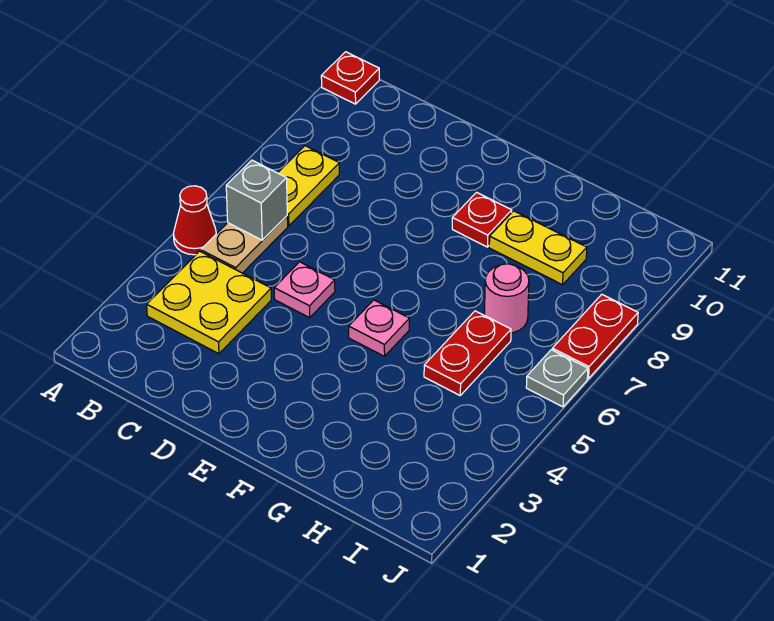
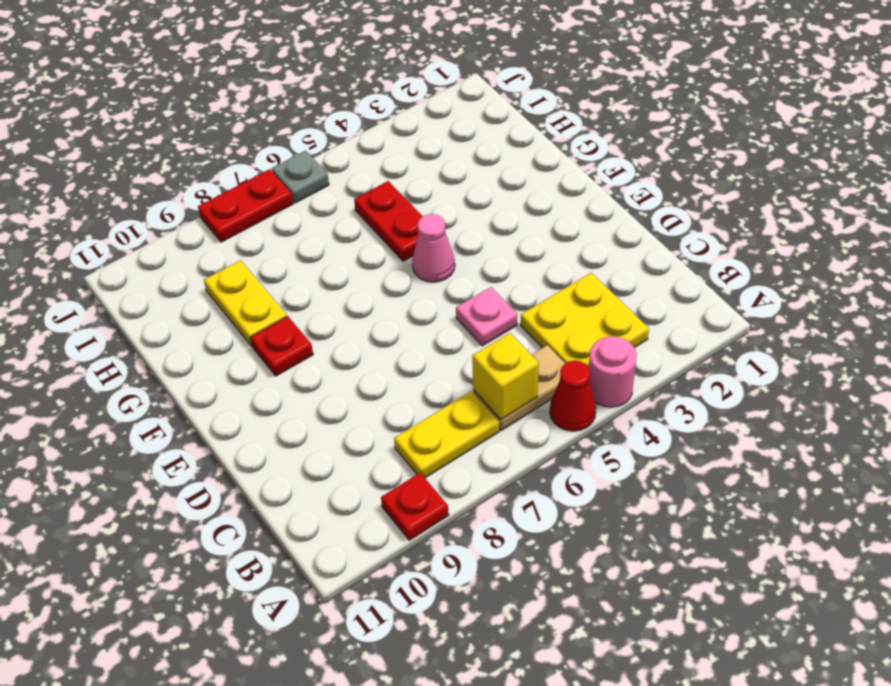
red 1x1 plate [321,52,379,104] -> red 1x1 plate moved to [381,473,449,540]
grey 1x1 brick [226,160,287,240] -> yellow 1x1 brick [472,333,539,420]
pink 1x1 plate [349,300,409,356] -> pink 1x1 cone [412,214,455,282]
red 1x2 plate [424,311,511,395] -> red 1x2 plate turned to [354,181,423,261]
pink 1x1 round brick [484,264,529,333] -> pink 1x1 round brick moved to [589,336,637,407]

